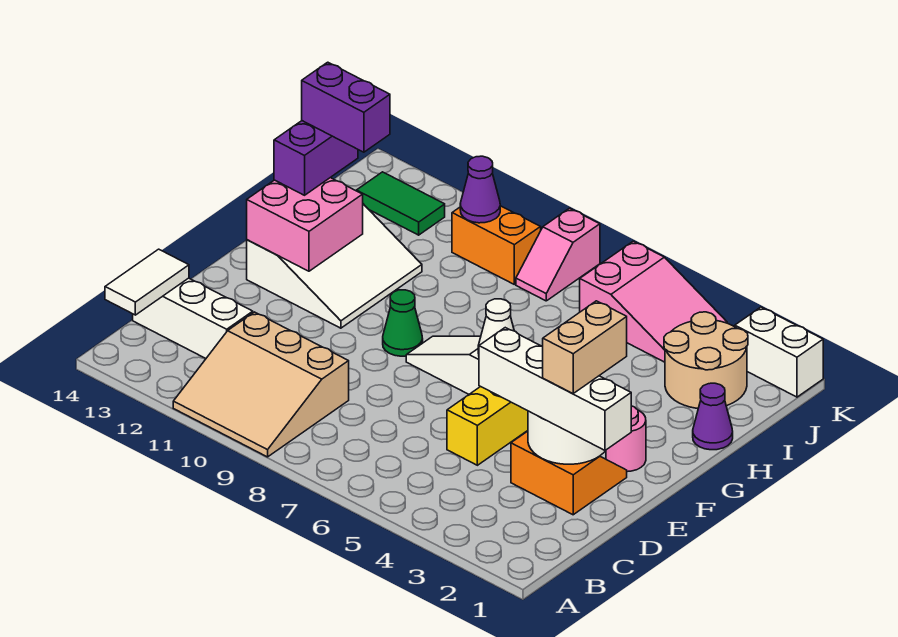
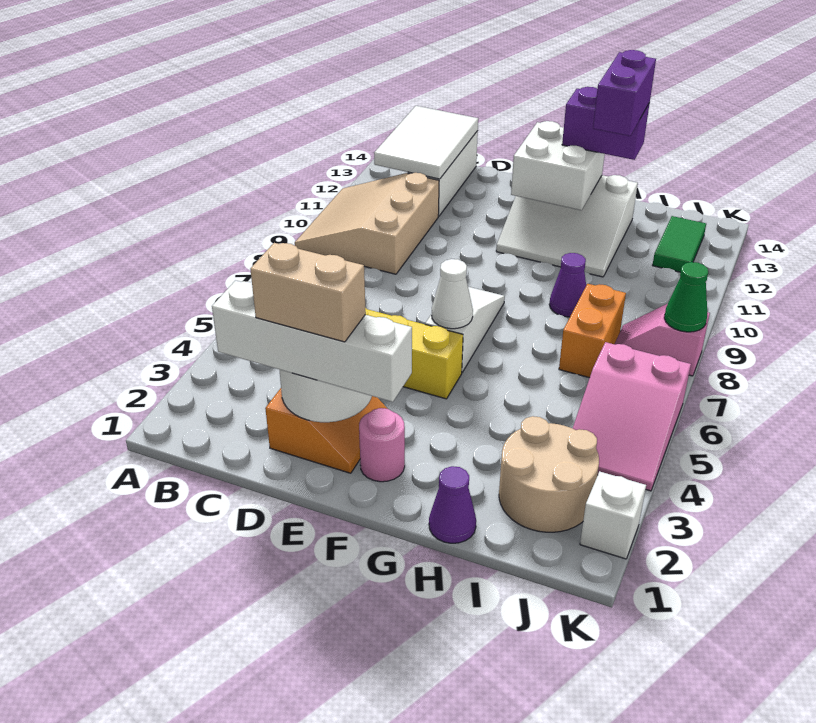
white 1x2 tile [105,249,189,315] -> white 2x3 tile [374,106,478,179]
white 1x4 brick [479,328,631,450] -> white 1x4 brick turned to [212,280,412,402]
green 1x1 cone [383,290,423,356] -> green 1x1 cone moved to [664,262,708,332]
pink 2x2 brick [247,178,363,271] -> white 2x2 brick [511,121,605,210]
orange 1x2 brick [452,206,541,284] -> orange 1x2 brick moved to [559,284,626,378]
purple 1x1 cone [460,156,500,223] -> purple 1x1 cone moved to [549,253,586,317]
white 1x2 brick [735,307,823,397] -> white 1x1 brick [580,471,646,559]

